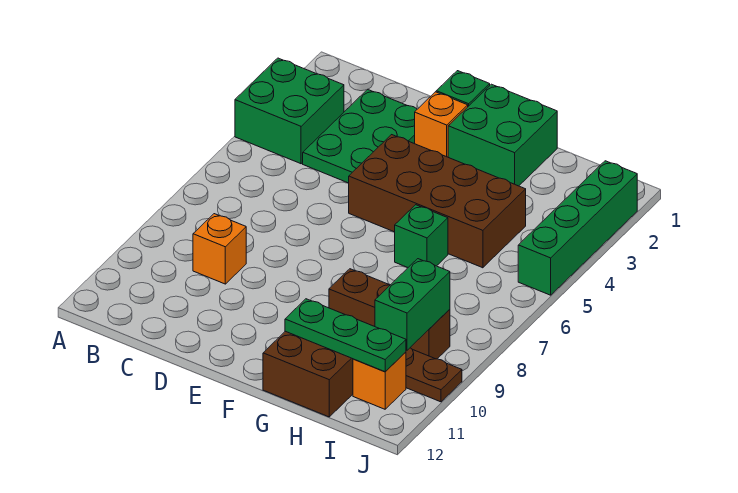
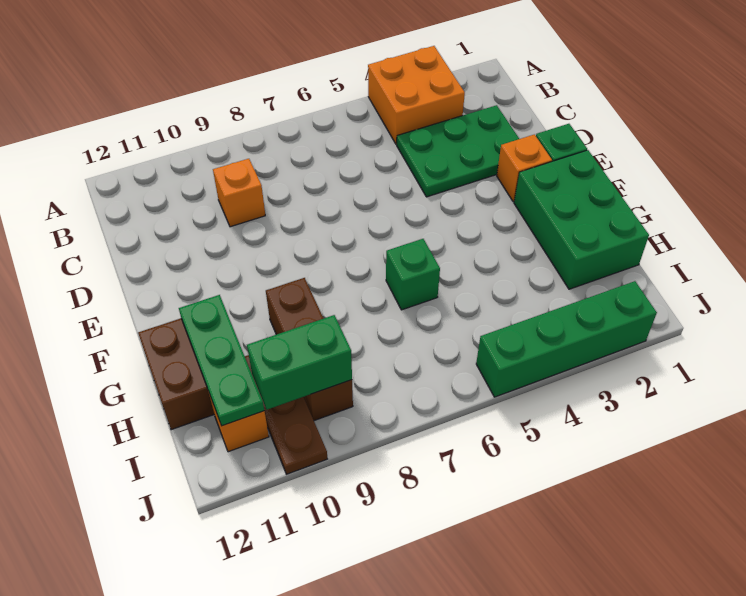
green 2x2 brick [235,58,344,164] -> orange 2x2 brick [368,46,465,144]
brown 2x4 brick [349,135,526,268] -> none
green 2x2 brick [448,84,557,186] -> green 2x3 brick [514,150,649,289]

